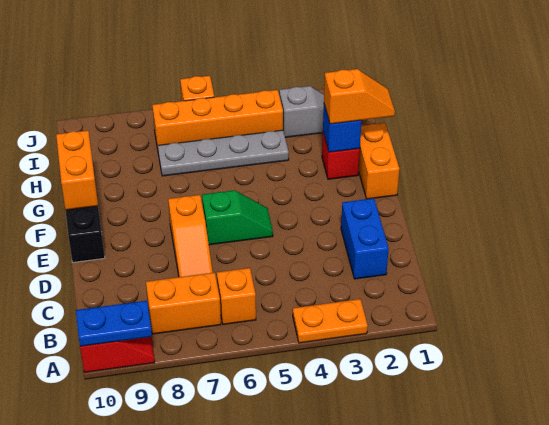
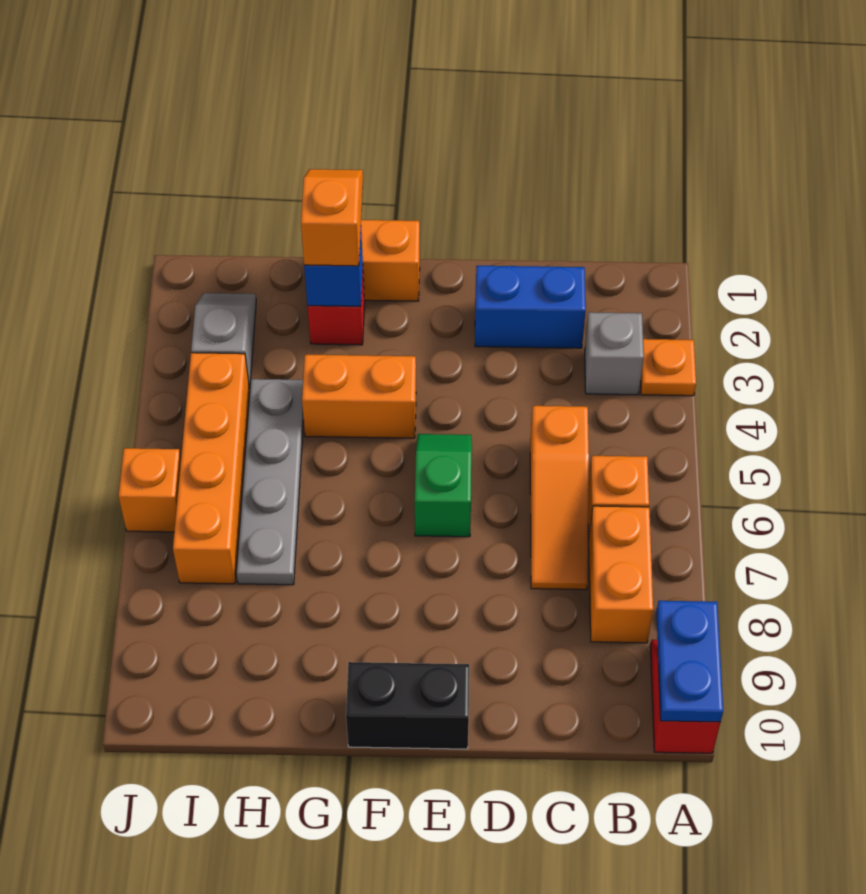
orange 1x2 plate [293,299,368,343] -> orange 1x1 plate [641,339,696,396]
none -> grey 1x1 brick [585,312,644,395]
orange 1x3 slope [168,195,213,277] -> orange 1x3 slope turned to [530,406,589,590]
orange 1x2 brick [56,130,98,210] -> orange 1x2 brick moved to [302,355,416,438]

